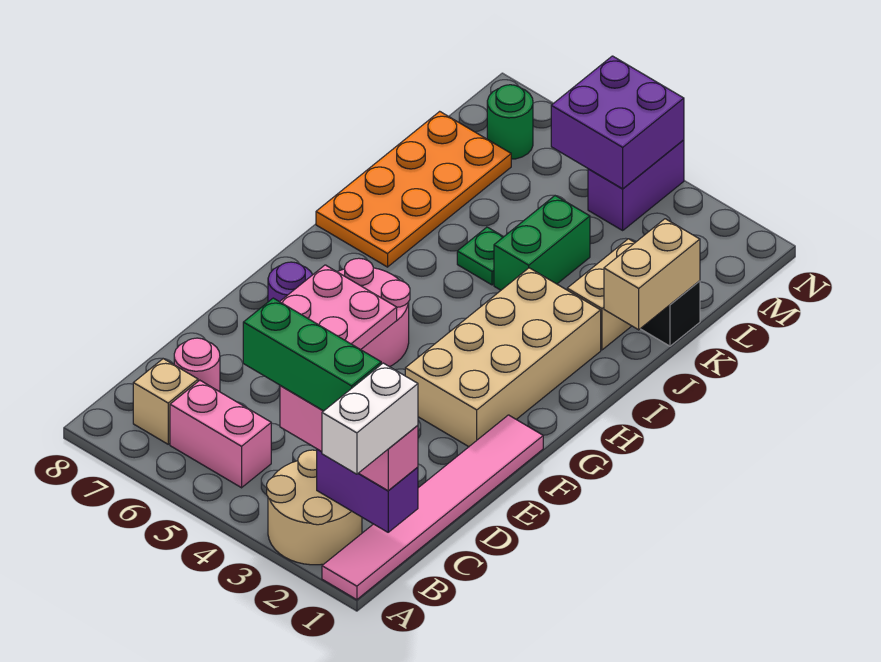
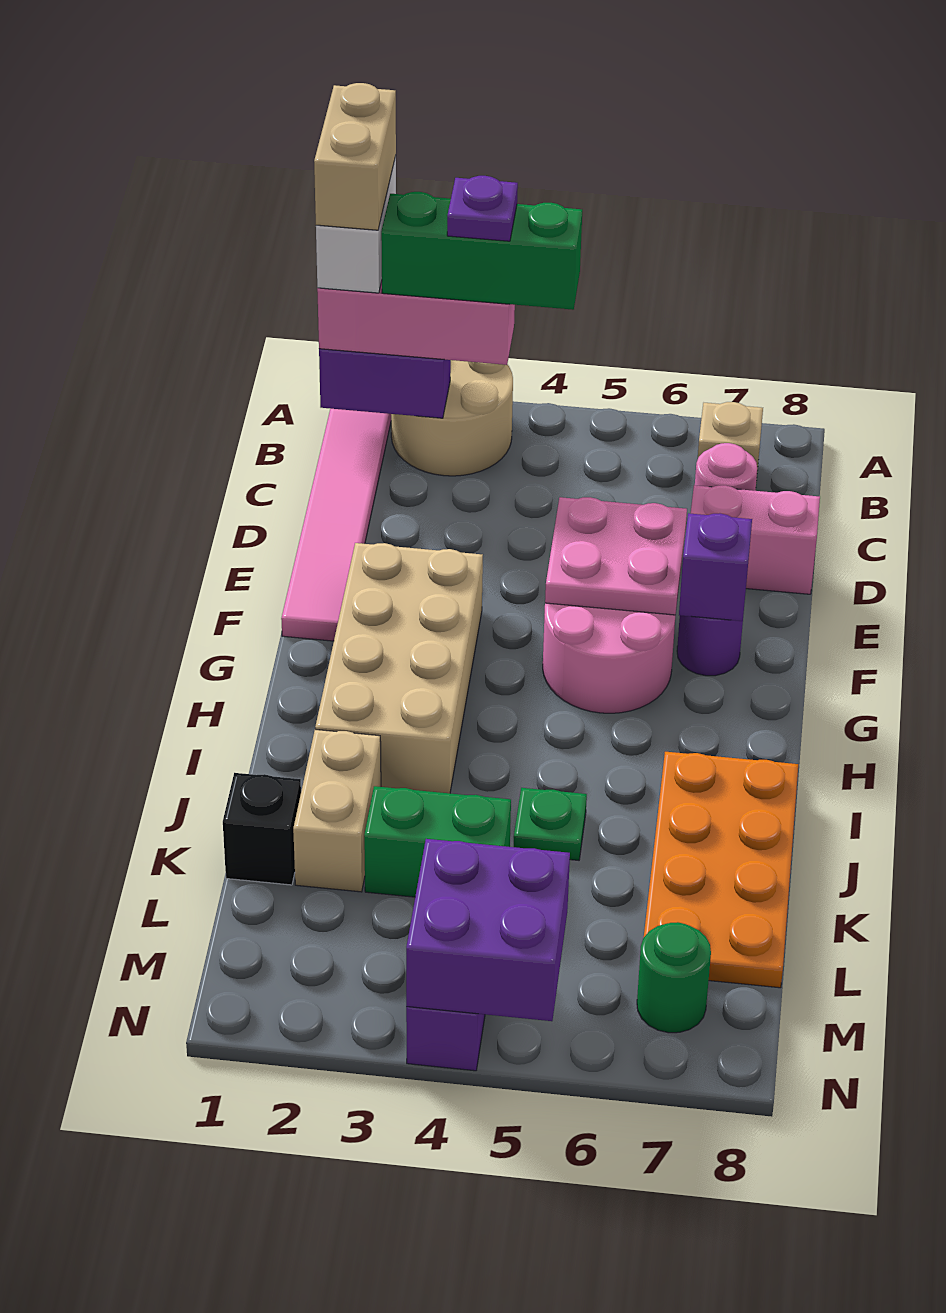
none -> purple 1x1 plate [447,176,518,241]
pink 1x2 brick [170,380,271,488] -> pink 1x2 brick moved to [691,485,820,594]
none -> purple 1x1 brick [679,513,752,621]
tan 1x2 brick [604,219,700,330] -> tan 1x2 brick moved to [314,83,396,230]
green 1x2 brick [494,196,590,290] -> green 1x2 brick turned to [364,786,511,897]

